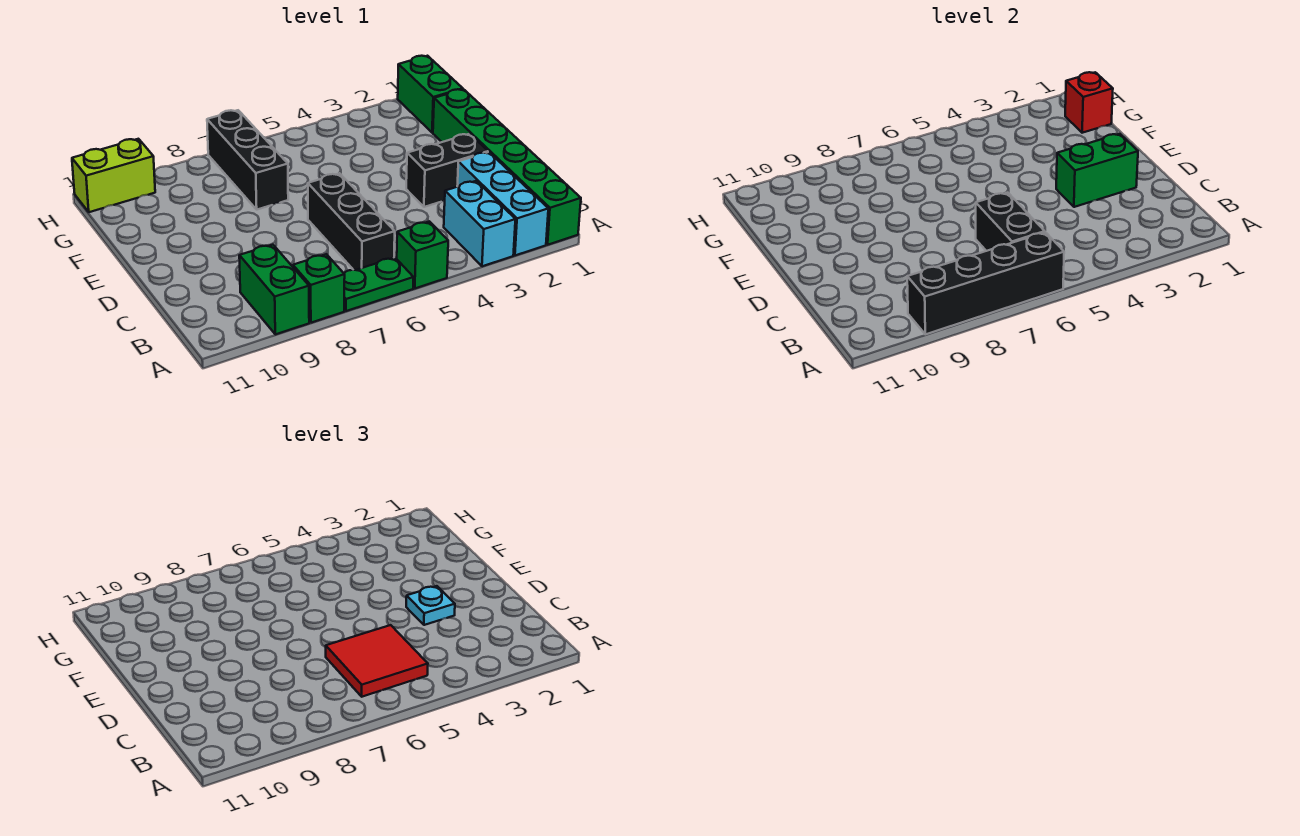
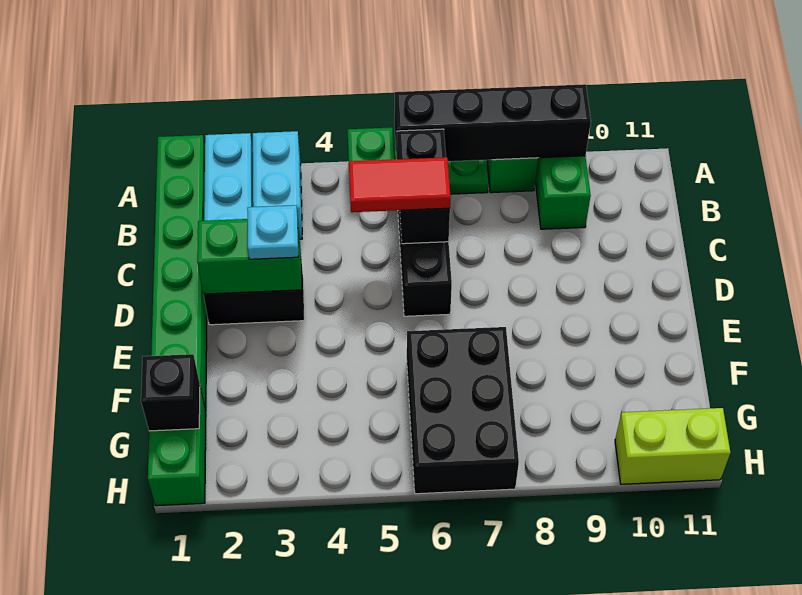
red 2x2 tile [326,625,428,697] -> red 1x2 tile [349,157,450,212]
black 1x3 brick [207,110,288,210] -> black 2x3 brick [407,327,519,494]
red 1x1 brick [1065,72,1113,133] -> black 1x1 brick [141,354,200,431]

